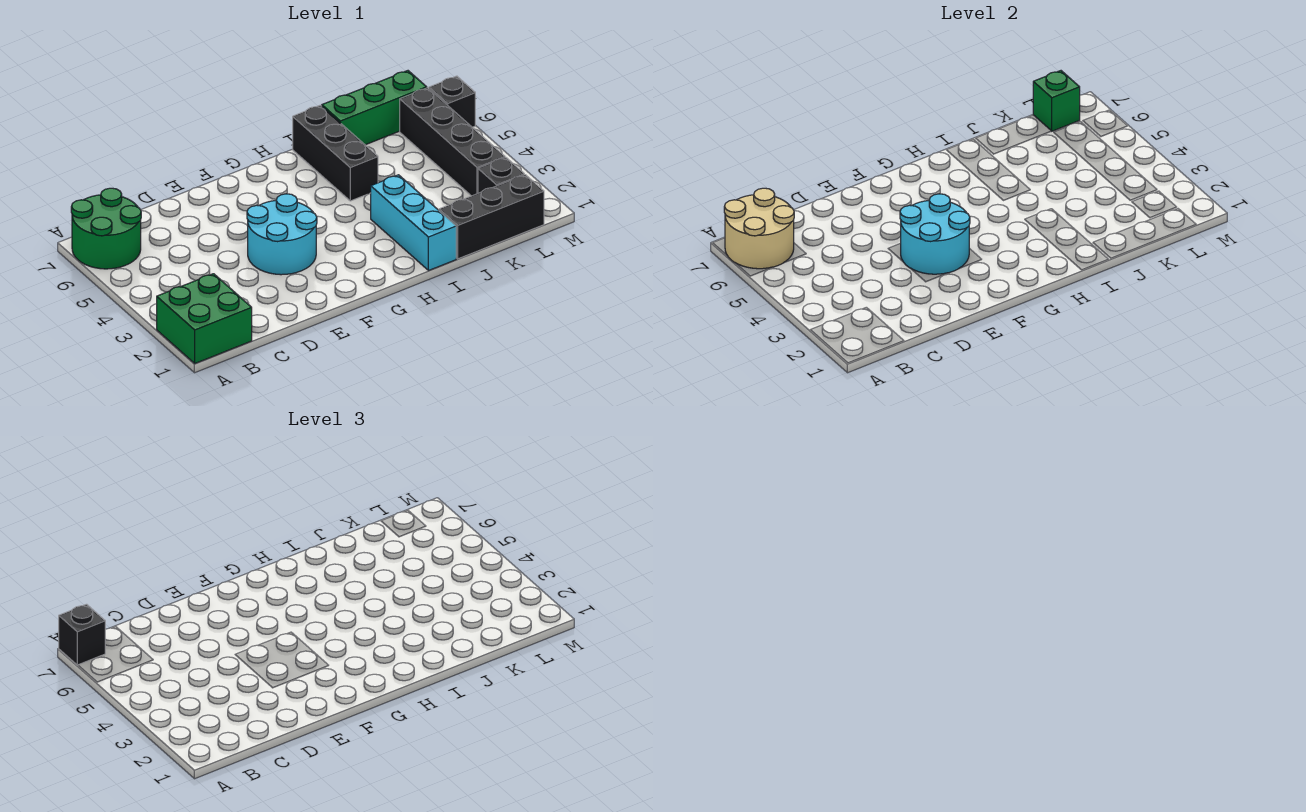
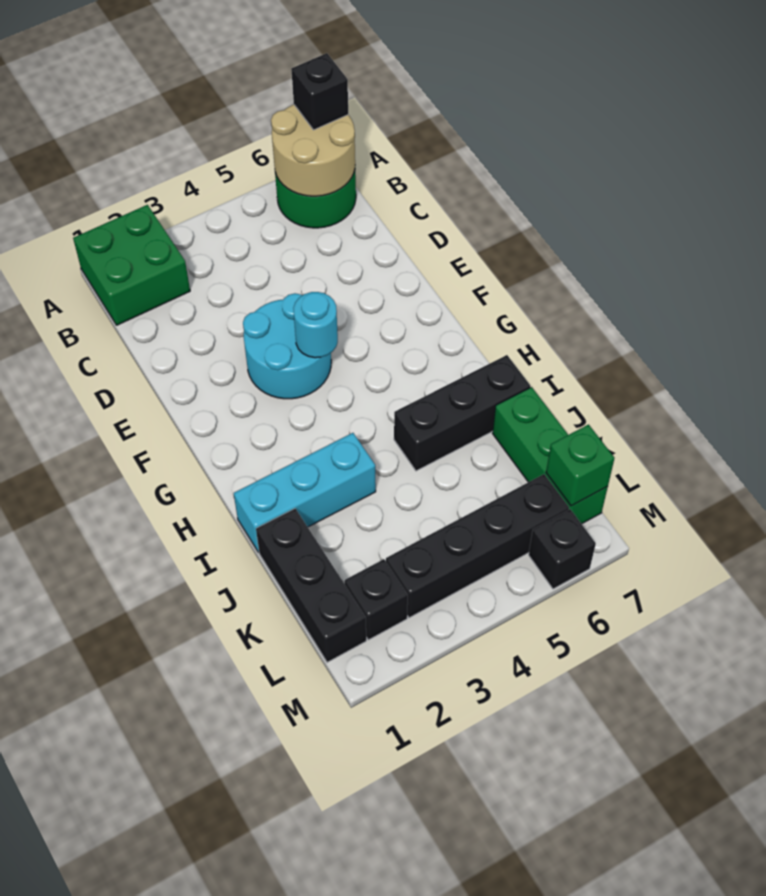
cyan 2x2 round brick [900,194,970,274] -> cyan 1x1 round brick [293,292,338,358]

